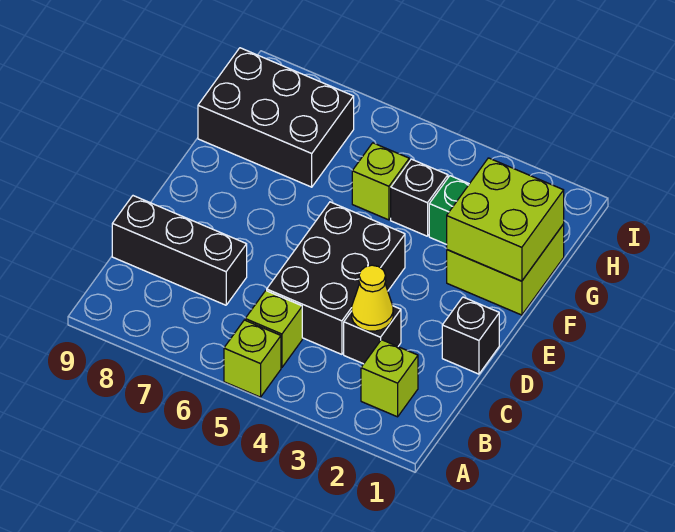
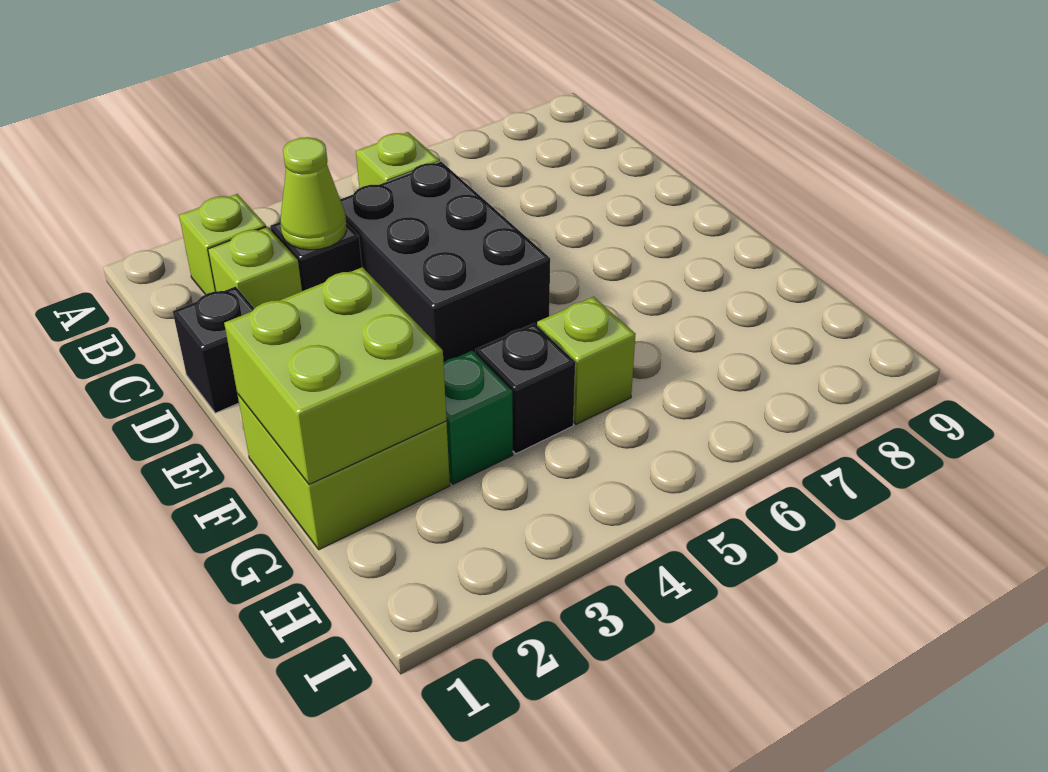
lime 1x1 brick [224,320,281,397] -> lime 1x1 brick moved to [208,227,302,308]
yellow 1x1 cone [352,265,393,331] -> lime 1x1 cone [280,137,347,250]
black 1x3 brick [112,196,247,305] -> none
black 2x3 brick [198,48,354,187] -> none

